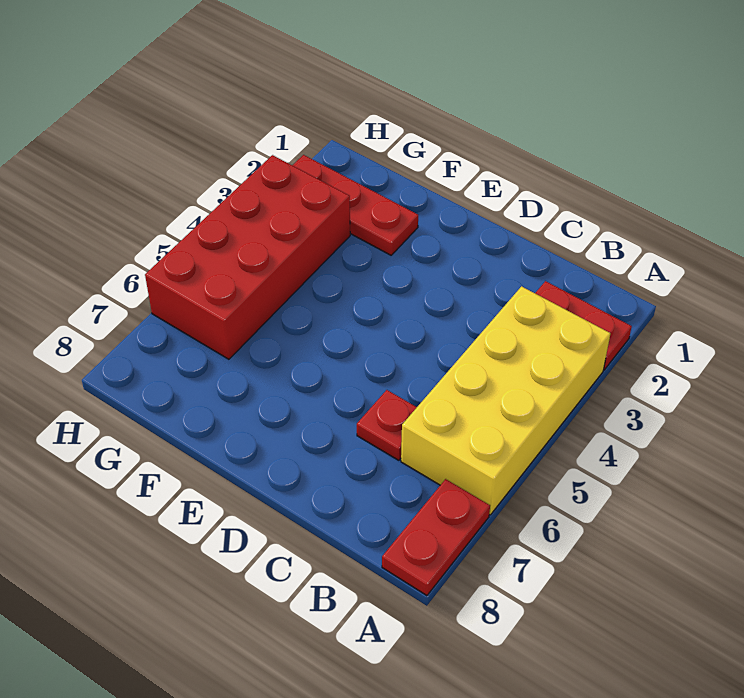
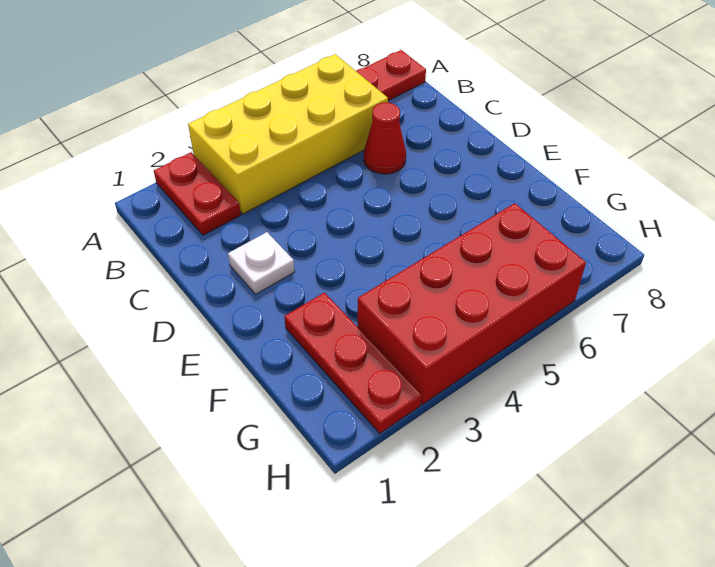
red 1x1 plate [357,390,417,460] -> red 1x1 cone [364,102,406,174]
none -> white 1x1 plate [228,232,295,294]

